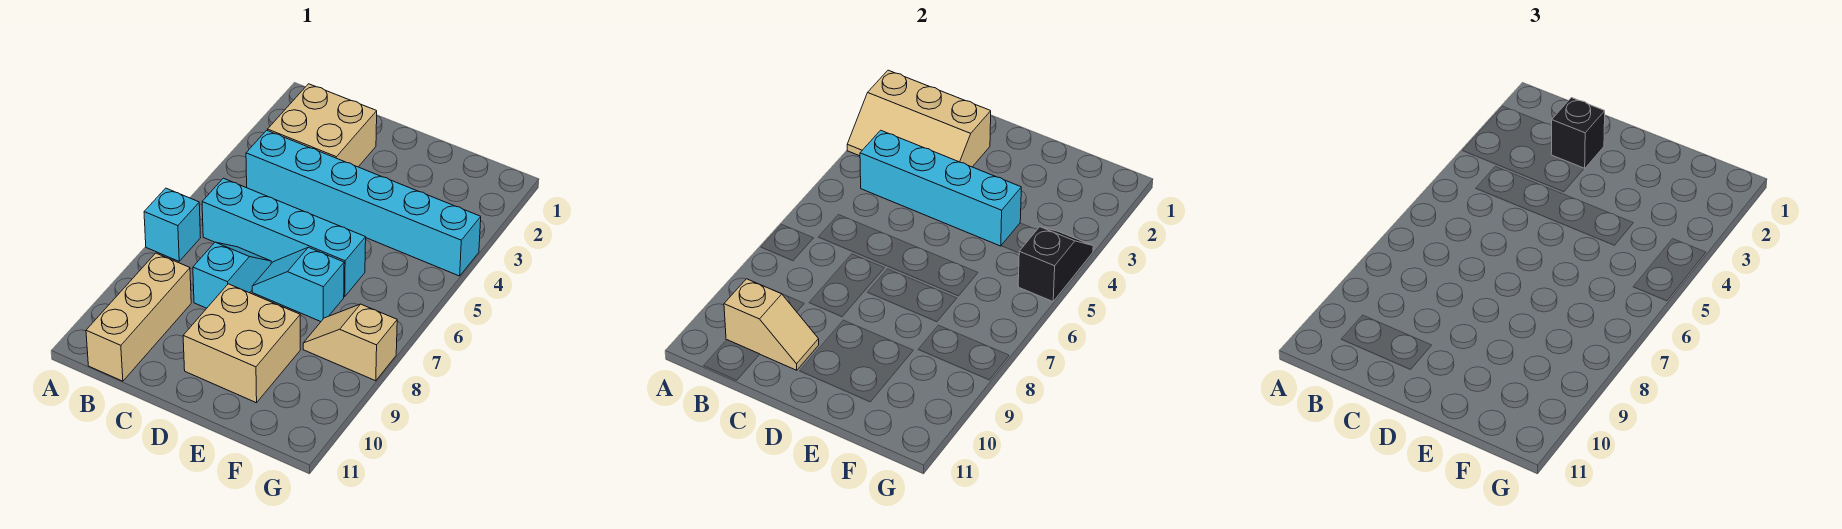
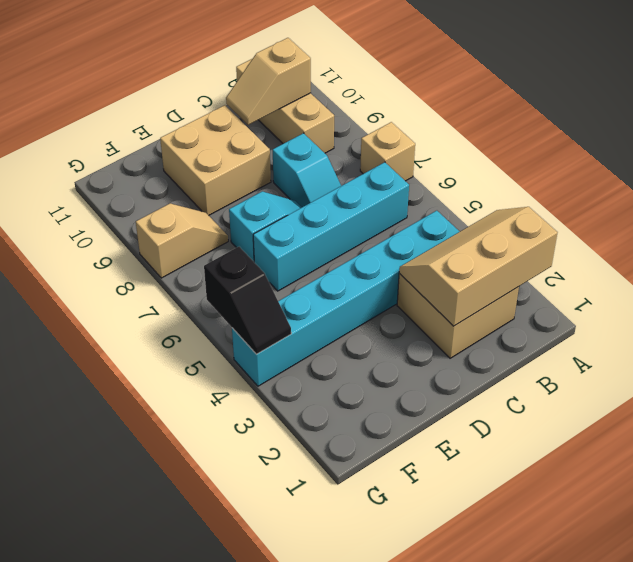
cyan 1x1 brick [144,188,201,261] -> tan 1x1 brick [360,122,415,181]
cyan 1x4 brick [860,130,1021,246] -> none
black 1x1 brick [1551,98,1605,169] -> none

